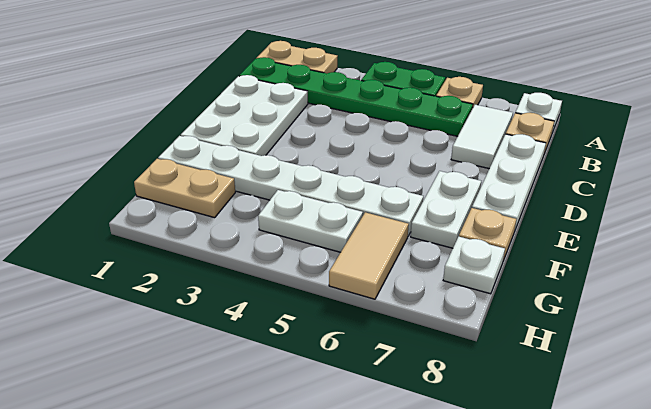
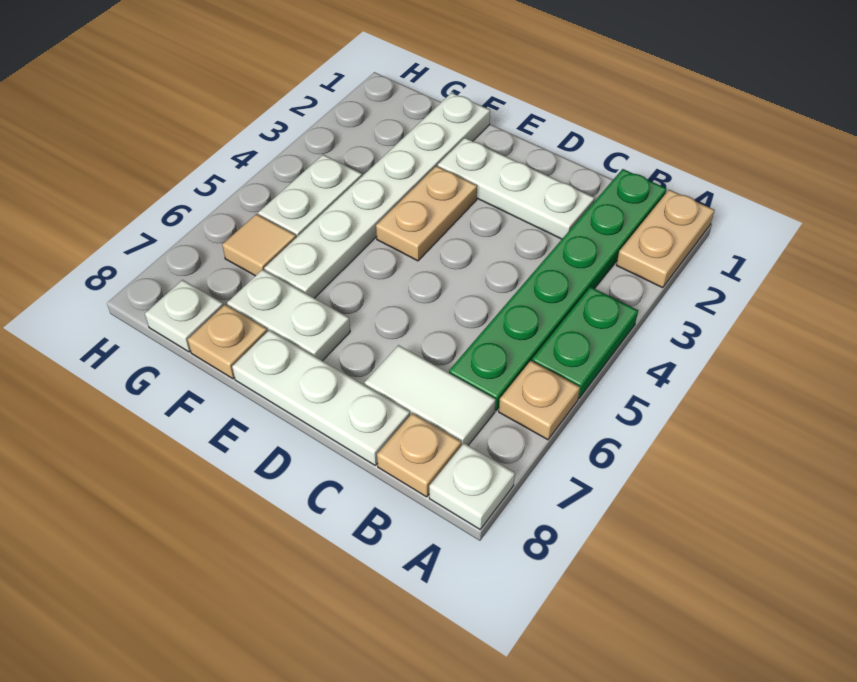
white 2x3 plate [181,75,308,156] -> white 1x3 plate [438,138,595,239]
tan 1x2 plate [134,159,235,218] -> tan 1x2 plate moved to [376,166,477,261]
tan 1x2 tile [329,212,409,299] -> tan 1x1 tile [222,214,296,276]

